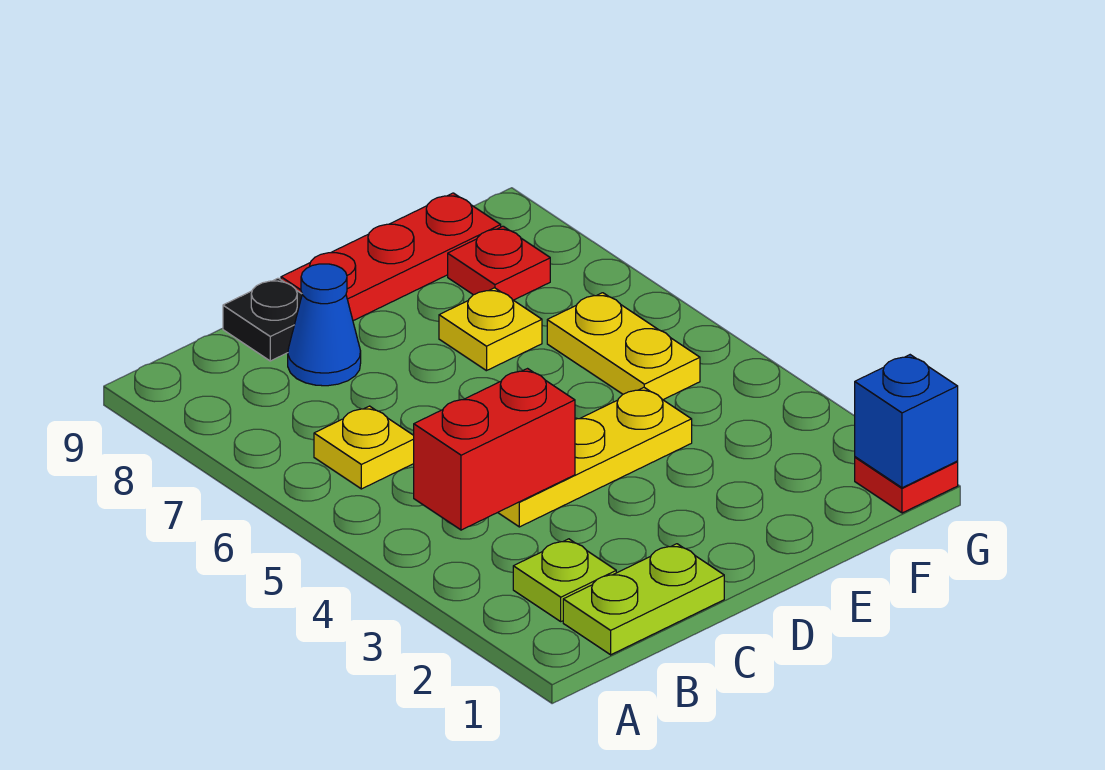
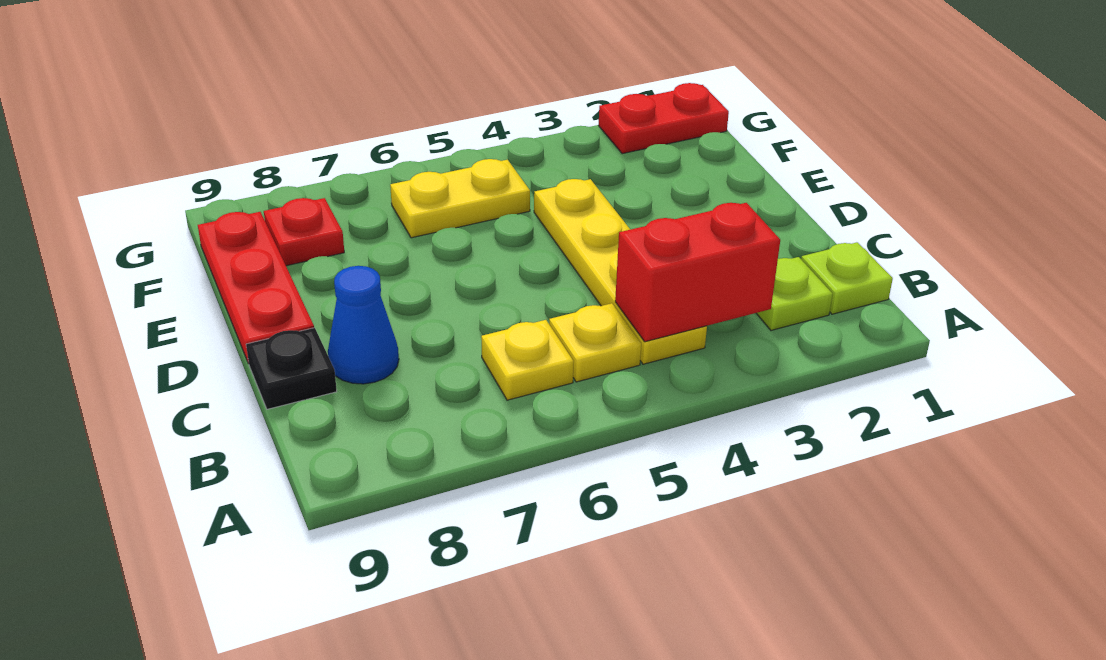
lime 1x2 plate [563,544,724,655] -> lime 1x1 plate [801,242,893,314]
red 1x2 brick [414,369,575,530] -> red 1x2 brick turned to [615,203,780,342]
yellow 1x3 plate [498,388,692,527] -> yellow 1x4 plate [534,179,707,364]
yellow 1x1 plate [439,288,542,371] -> yellow 1x1 plate moved to [549,303,641,382]
red 1x1 plate [855,457,958,513] -> red 1x2 plate [599,83,729,154]
blue 1x1 brick [855,355,958,488] -> none

